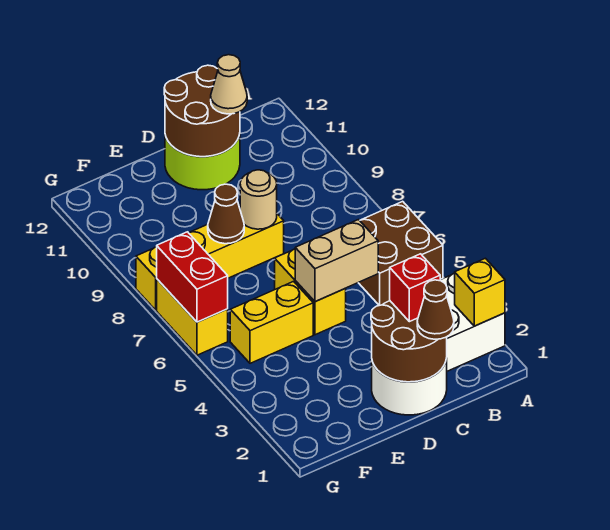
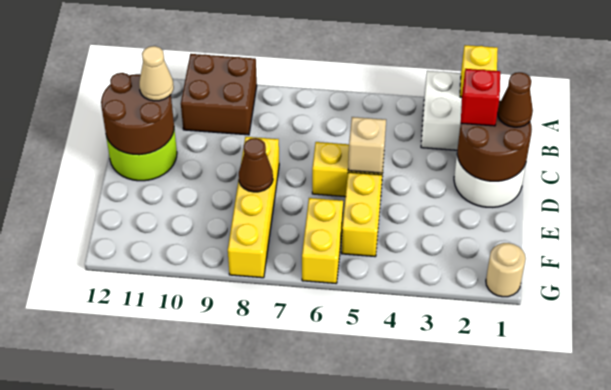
brown 2x2 brick [358,201,443,306] -> brown 2x2 brick moved to [181,54,257,135]
tan 1x2 brick [295,220,378,302] -> tan 1x1 brick [348,117,386,173]
tan 1x1 round brick [240,170,277,229] -> tan 1x1 round brick moved to [486,243,526,297]
yellow 1x2 brick [157,279,228,355] -> yellow 1x2 brick turned to [302,198,343,283]
red 1x2 brick [157,232,228,322] -> none

